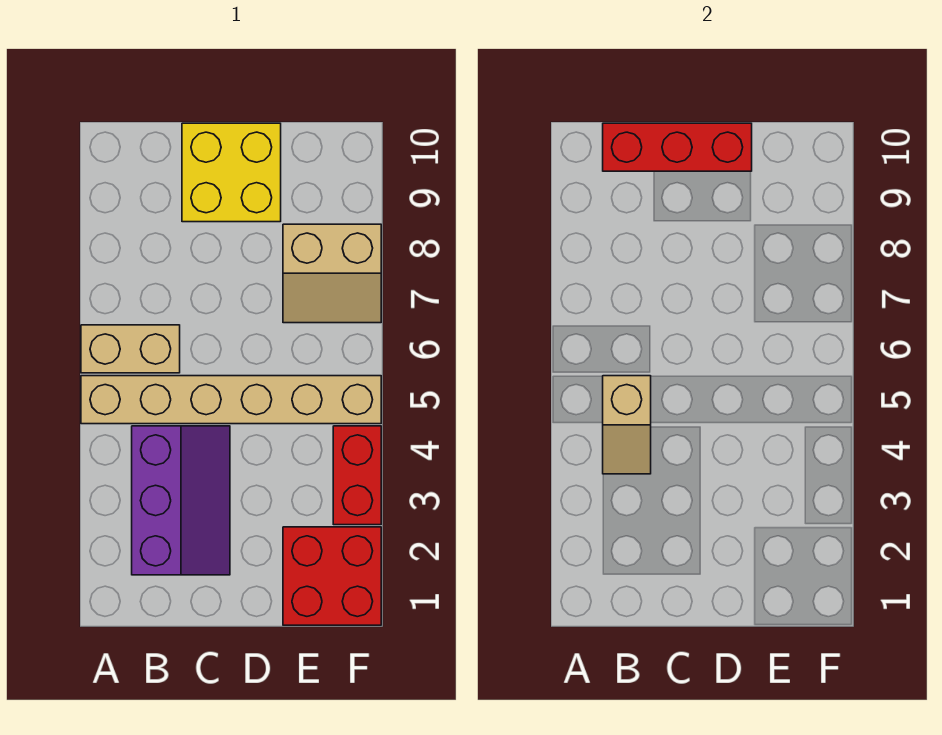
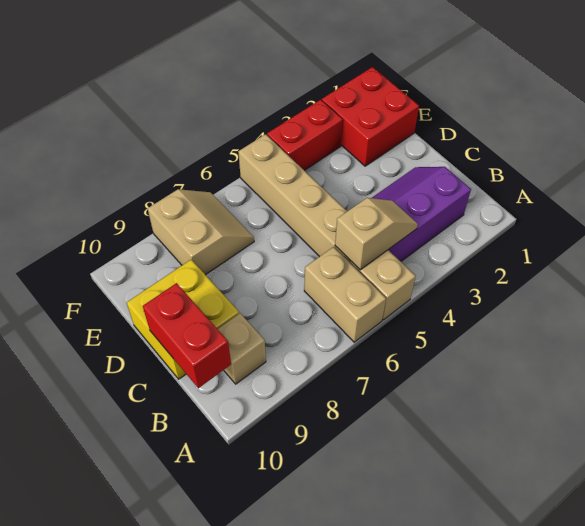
none -> tan 1x1 brick [218,313,266,384]
red 1x3 brick [603,123,752,171] -> red 1x2 brick [143,283,231,388]

